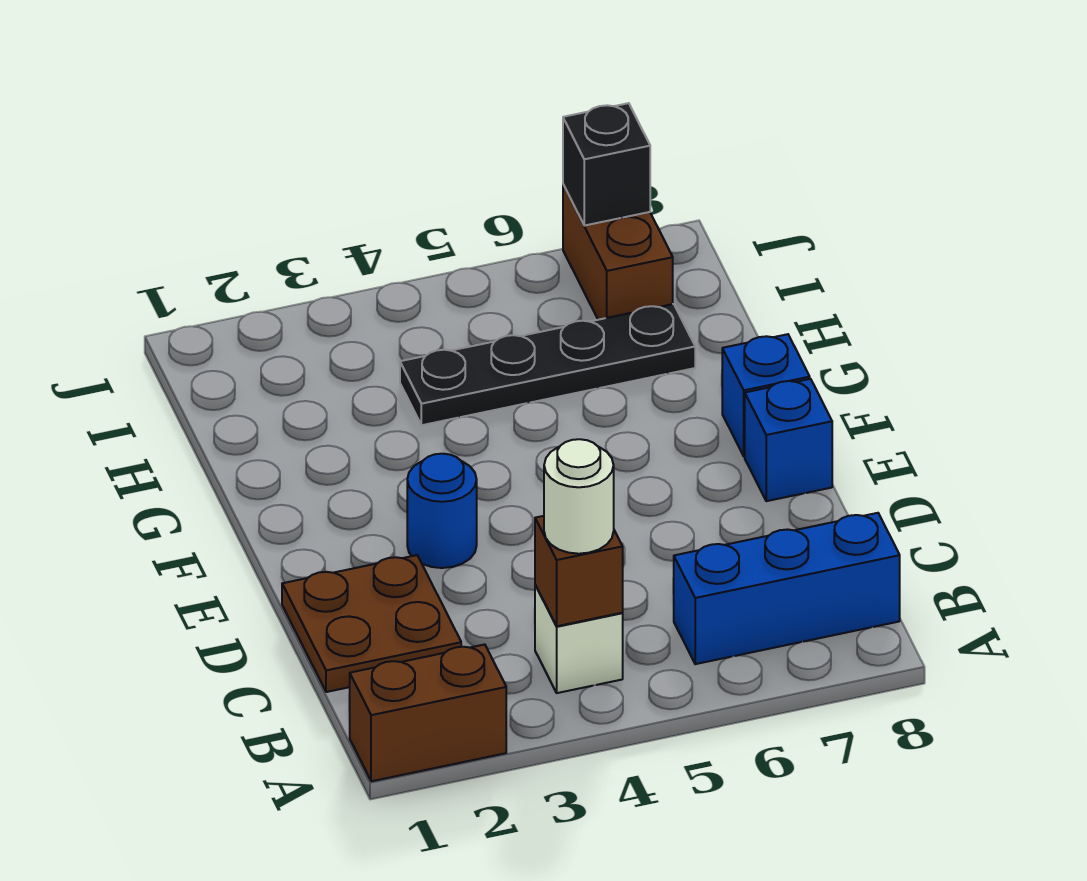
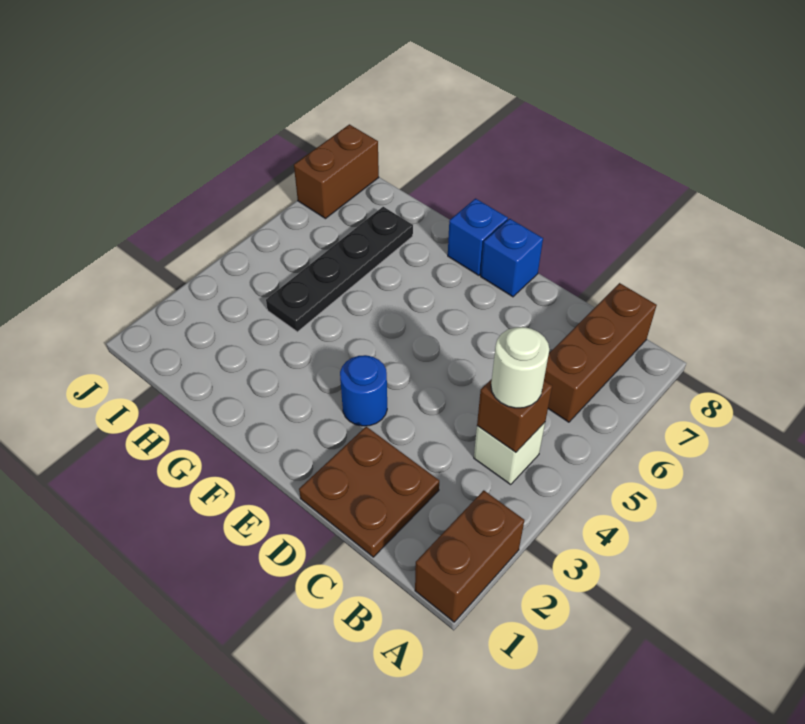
blue 1x3 brick [673,513,900,664] -> brown 1x3 brick [544,283,657,422]
brown 1x2 brick [563,185,673,320] -> brown 1x2 brick turned to [294,124,379,219]
black 1x1 brick [563,103,650,226] -> none

